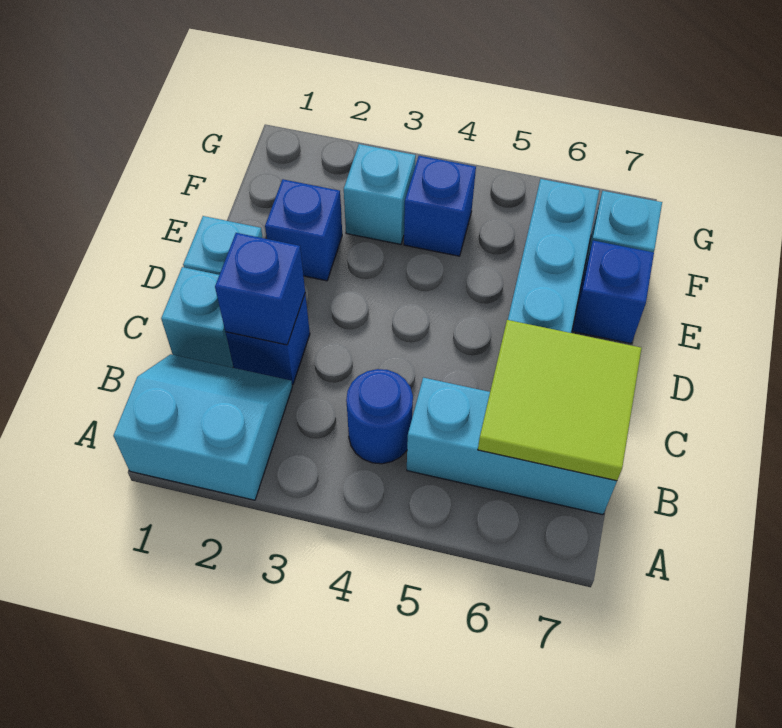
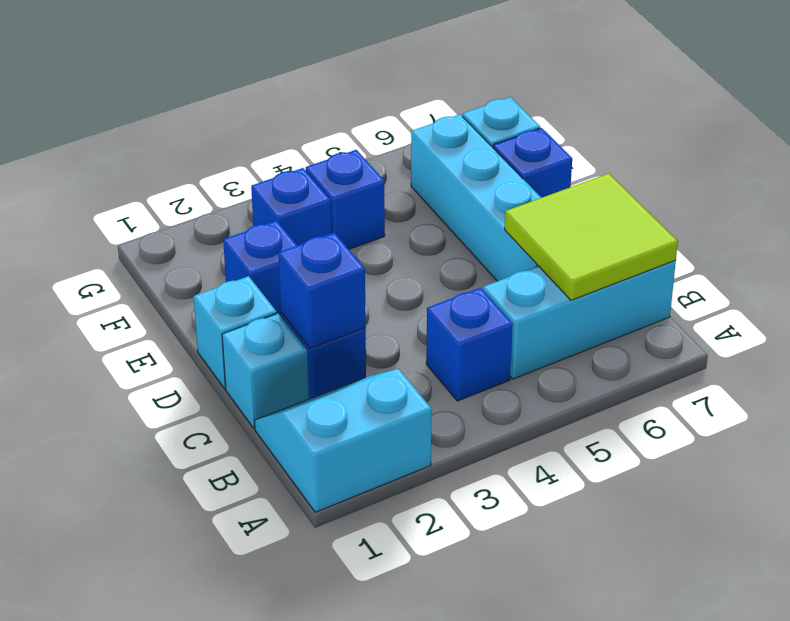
blue 1x1 round brick [346,369,413,464] -> blue 1x1 brick [426,288,513,401]
cyan 1x1 brick [344,144,416,244] -> blue 1x1 brick [251,168,331,246]

